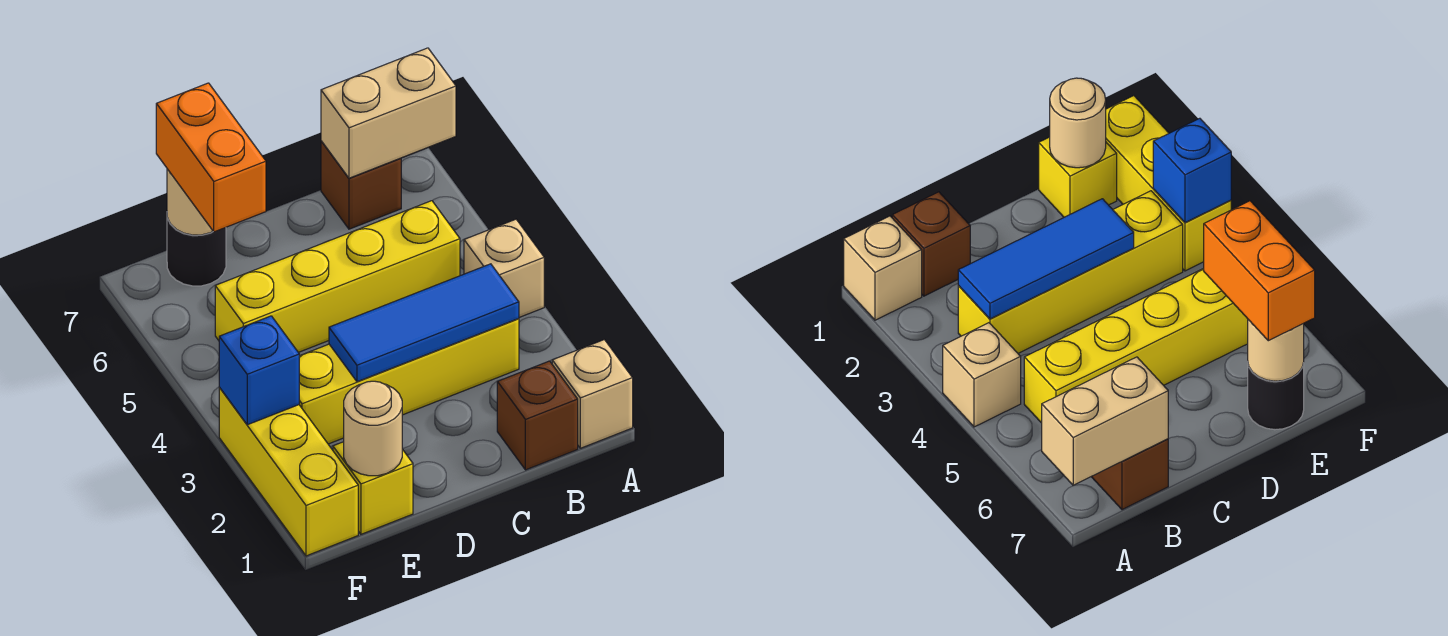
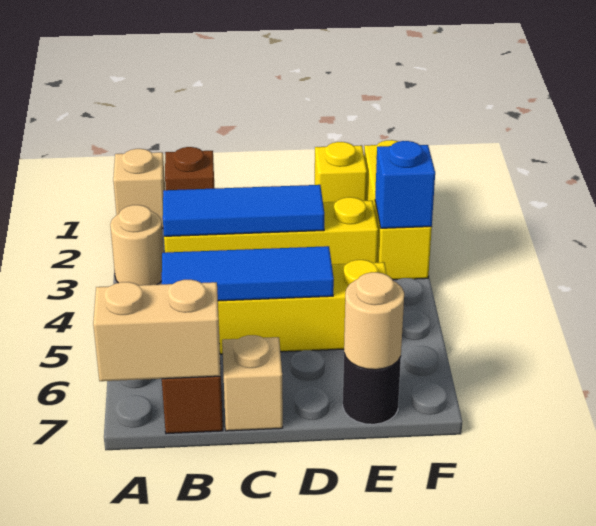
tan 1x1 brick [464,219,544,317] -> tan 1x1 brick moved to [222,335,283,431]
none -> blue 1x3 tile [162,246,334,301]
tan 1x1 round brick [344,381,402,476] -> tan 1x1 round brick moved to [110,205,164,285]
orange 1x2 brick [156,83,266,232] -> none

